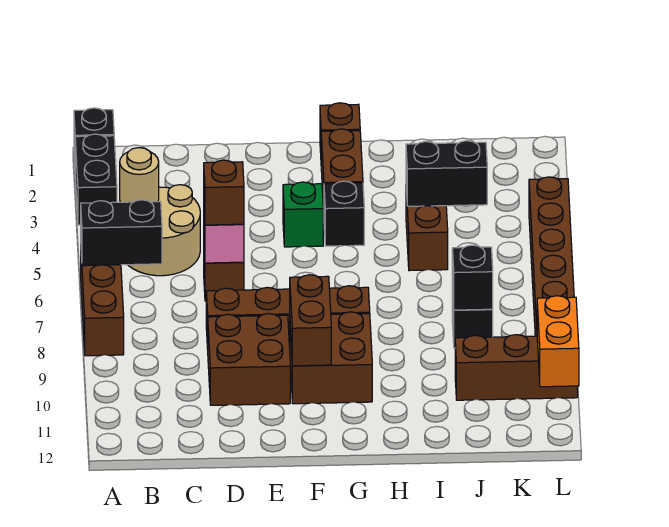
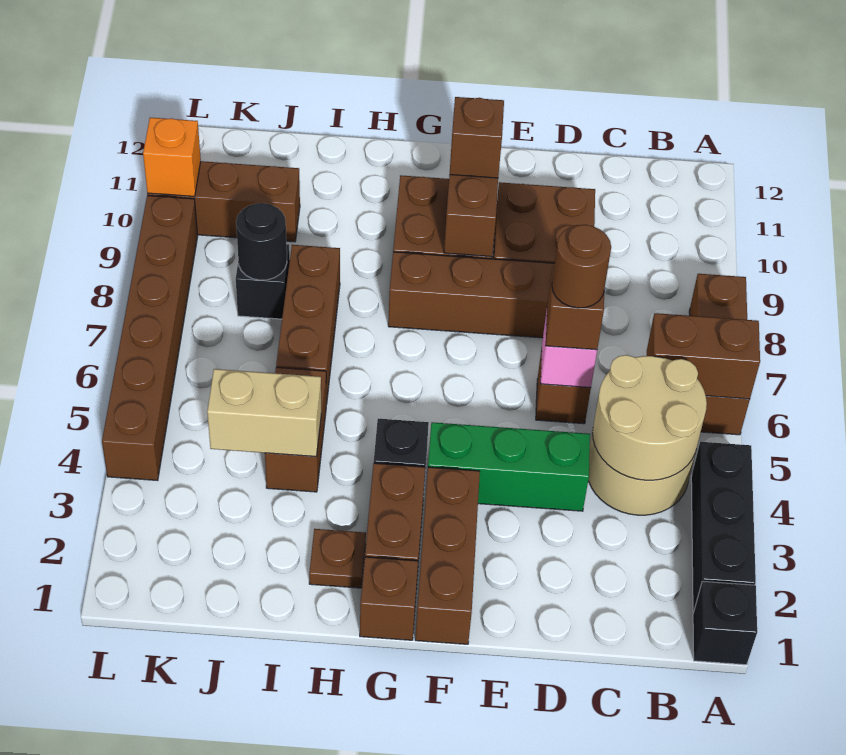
black 1x2 brick [75,134,117,225] -> black 1x3 brick [691,442,756,612]
black 1x2 brick [81,200,162,266] -> brown 1x2 brick [647,313,760,399]
tan 1x1 round brick [120,148,159,202] -> tan 2x2 round brick [593,355,707,480]
none -> brown 1x1 round brick [552,225,611,308]
none -> brown 1x3 brick [415,467,480,644]
green 1x1 brick [283,182,323,247] -> green 1x3 brick [428,422,590,511]
none -> brown 1x1 brick [450,97,504,178]
none -> brown 1x1 plate [309,529,366,588]
black 1x2 brick [406,141,487,206] -> tan 1x2 brick [207,369,321,457]
none -> brown 1x3 brick [276,245,340,405]
black 1x1 brick [452,245,493,310] -> black 1x1 round brick [236,203,287,280]
orange 1x2 brick [537,296,579,387] -> orange 1x1 brick [143,118,201,197]

